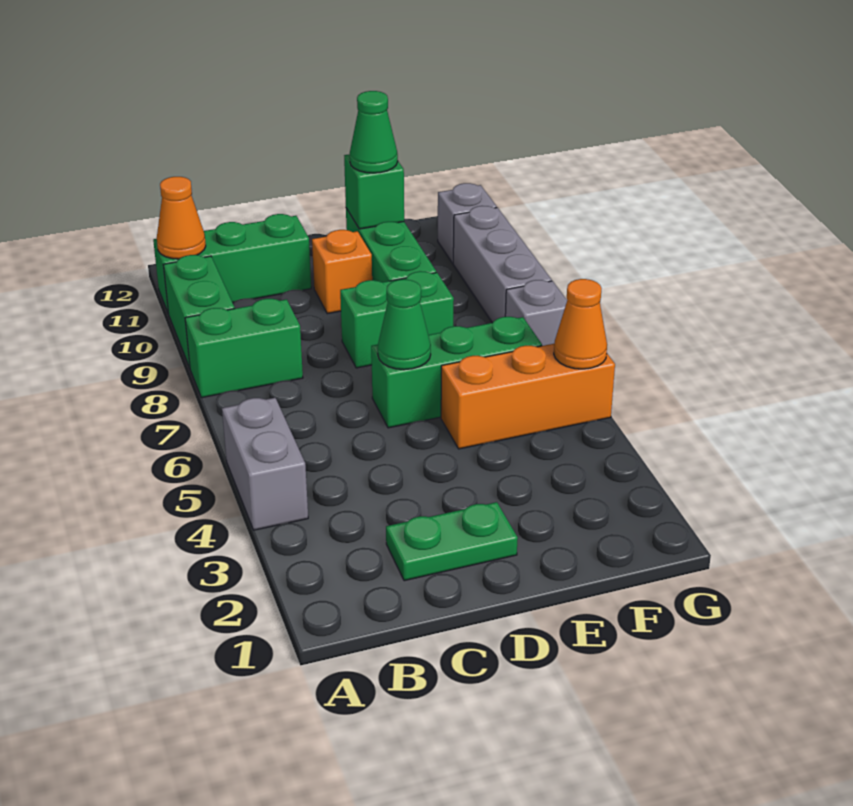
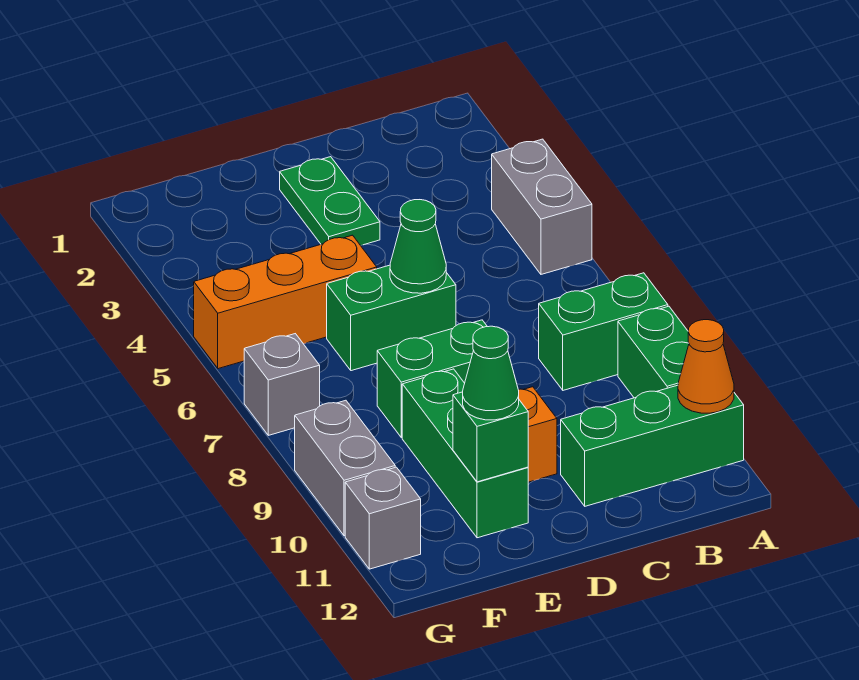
green 1x2 plate [386,502,518,581] -> green 1x2 plate turned to [280,157,380,246]
green 1x3 brick [371,317,542,428] -> green 1x2 brick [327,265,456,371]
orange 1x1 cone [554,279,607,369] -> none
grey 1x3 brick [453,206,552,323] -> grey 1x2 brick [295,400,395,536]

